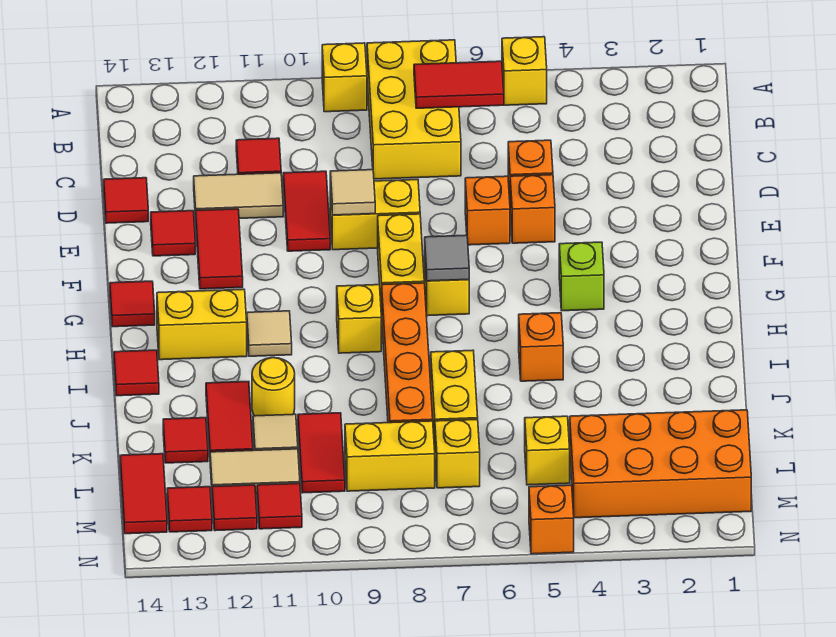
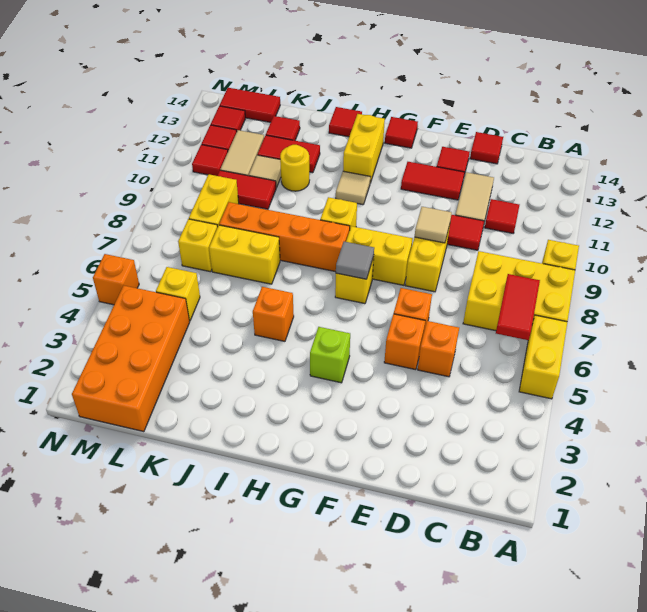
yellow 1x1 brick [502,37,547,105] -> yellow 1x2 brick [519,315,567,399]

